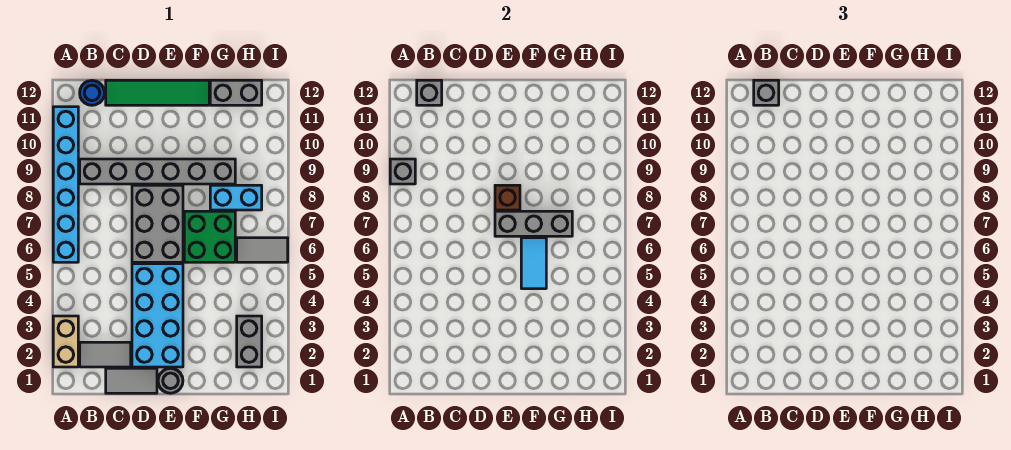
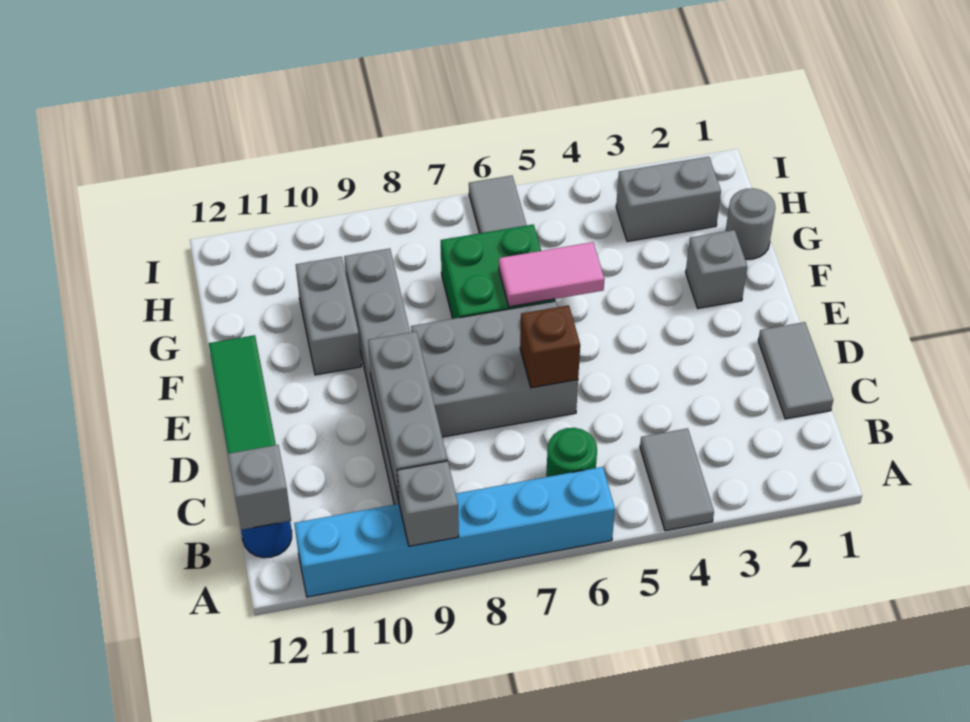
tan 1x2 brick [53,316,78,367] -> none
grey 1x2 tile [80,342,131,367] -> grey 1x2 tile moved to [640,428,714,531]
none -> green 1x1 round brick [546,428,597,477]
grey 1x1 brick [754,80,779,105] -> grey 1x1 brick moved to [686,230,747,308]
cyan 2x4 brick [132,264,183,367] -> none
grey 1x1 round brick [158,368,183,393] -> grey 1x1 round brick moved to [726,188,775,259]
grey 1x3 brick [495,211,572,236] -> grey 1x3 brick moved to [368,332,447,500]
brown 1x1 brick [495,185,520,210] -> brown 1x1 brick moved to [520,305,580,388]
cyan 1x2 tile [521,238,546,289] -> pink 1x2 tile [499,242,604,307]
cyan 1x2 brick [210,185,262,210] -> none
grey 1x2 brick [210,80,262,105] -> grey 1x2 brick moved to [296,257,361,375]

